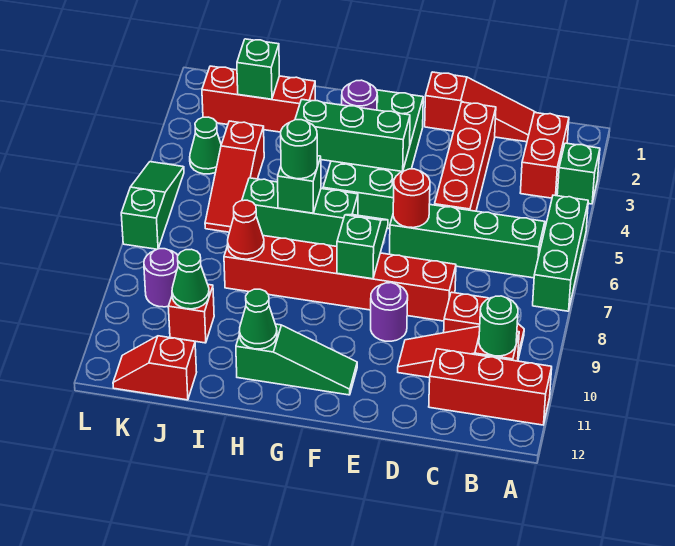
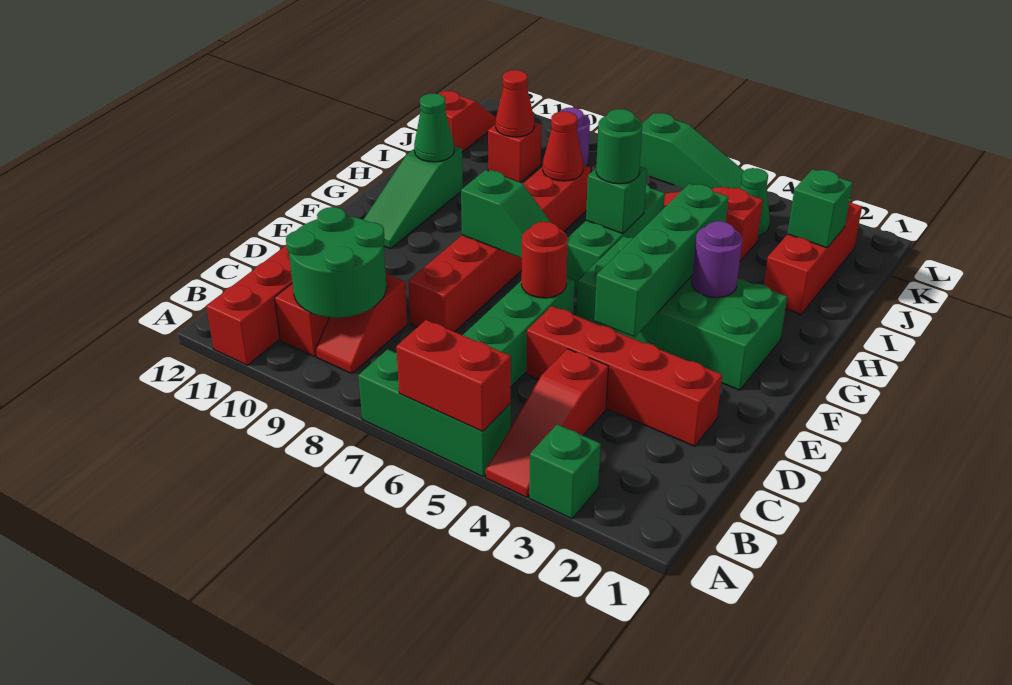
red 1x2 brick [520,113,569,198] -> red 1x2 brick moved to [396,320,511,431]
green 1x1 round brick [479,296,518,356] -> green 2x2 round brick [286,207,387,318]
red 1x3 slope [425,72,536,142] -> red 1x3 slope moved to [485,349,609,497]
purple 1x1 round brick [371,283,408,341] -> none
green 1x3 brick [295,100,410,172] -> green 1x4 brick [594,183,729,337]
green 1x1 cone [172,249,209,309] -> red 1x1 cone [496,70,534,137]

